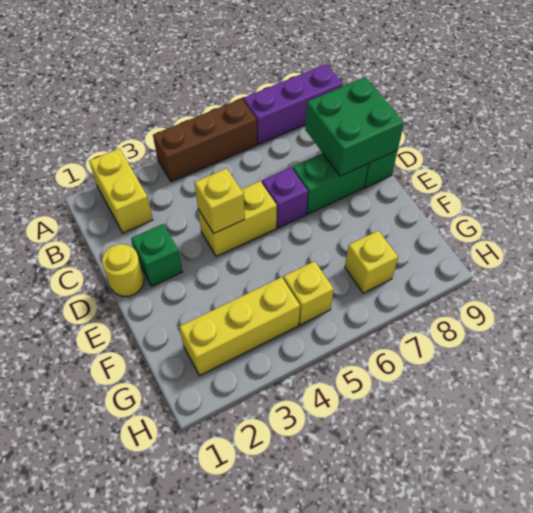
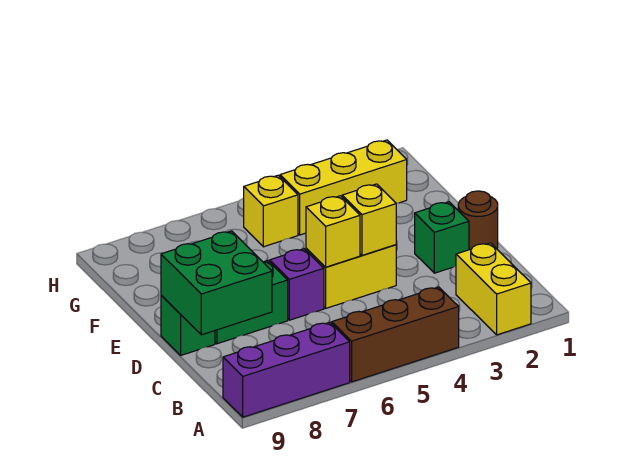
yellow 1x1 round brick [102,244,144,297] -> brown 1x1 round brick [458,191,498,250]
yellow 1x1 brick [345,231,398,293] -> yellow 1x1 brick moved to [306,196,360,267]

